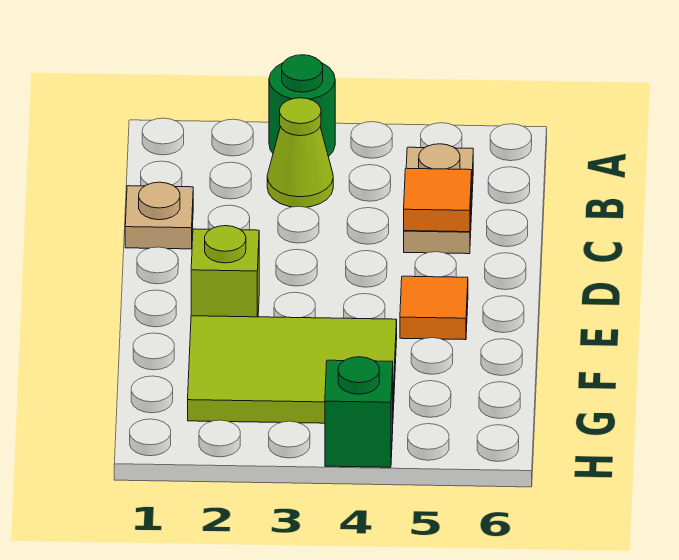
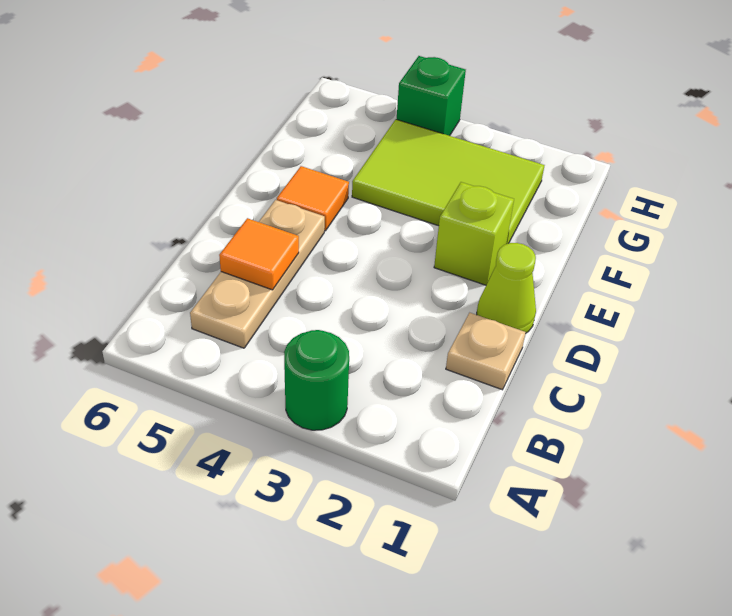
lime 1x1 cone [267,98,333,207] -> lime 1x1 cone moved to [477,243,536,333]
tan 1x2 plate [404,144,473,254] -> tan 1x3 plate [190,200,325,348]

